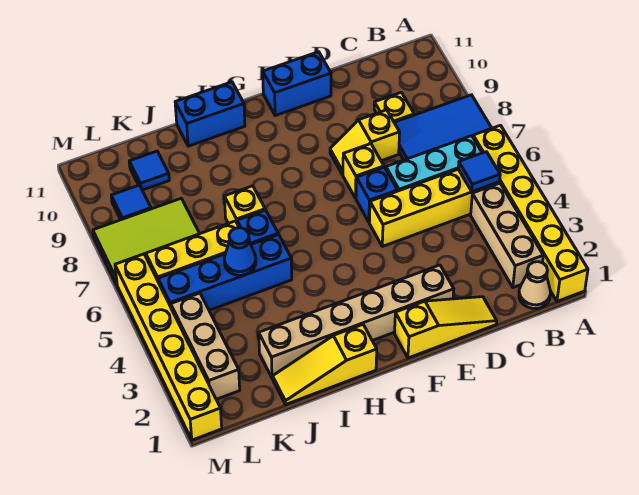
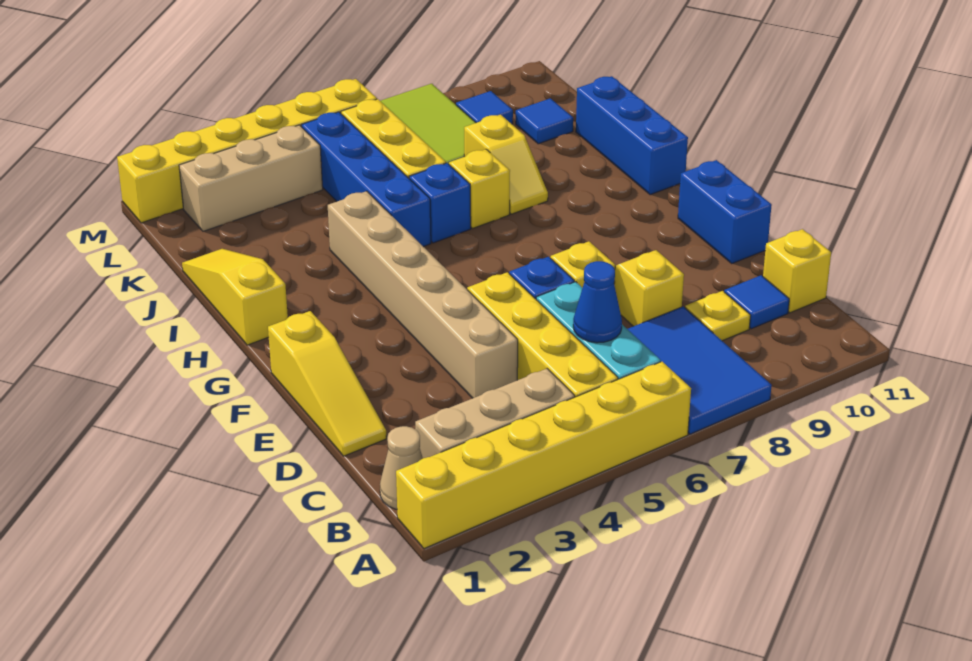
blue 1x1 tile [458,152,500,192] -> blue 1x1 tile moved to [724,275,789,329]
none -> yellow 1x1 brick [763,229,831,313]
tan 1x6 brick [259,265,454,378] -> tan 1x6 brick moved to [328,191,518,398]
blue 1x2 brick [175,82,245,146] -> blue 1x3 brick [576,76,688,195]
none -> yellow 1x2 slope [464,115,548,214]
blue 1x1 cone [224,228,256,275] -> blue 1x1 cone moved to [573,261,622,343]

